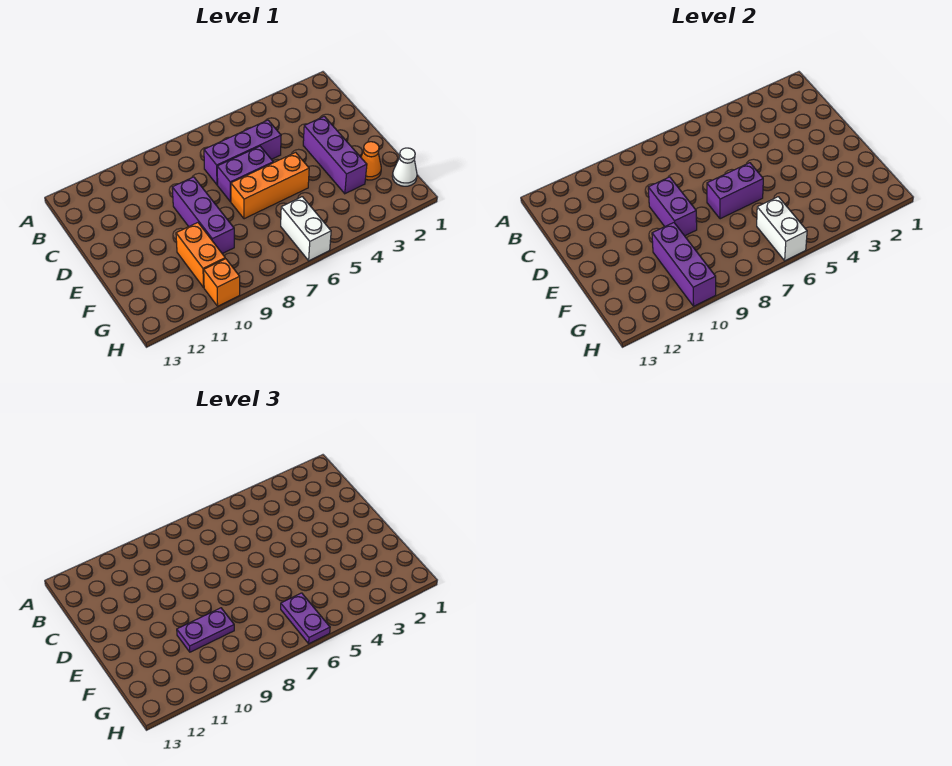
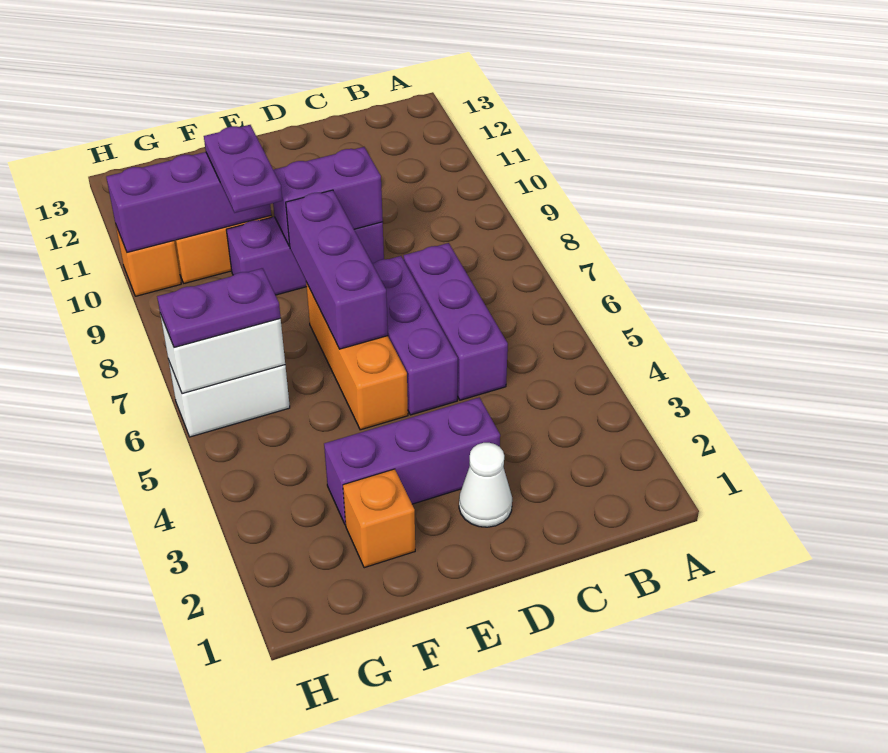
purple 1x2 brick [217,146,273,202] -> purple 1x3 brick [373,256,458,415]
purple 1x2 brick [707,163,763,219] -> purple 1x3 brick [286,190,388,349]
orange 1x1 cone [361,142,381,180] -> orange 1x1 brick [343,469,415,568]
white 1x1 cone [392,148,417,186] -> white 1x1 cone moved to [459,443,512,527]

